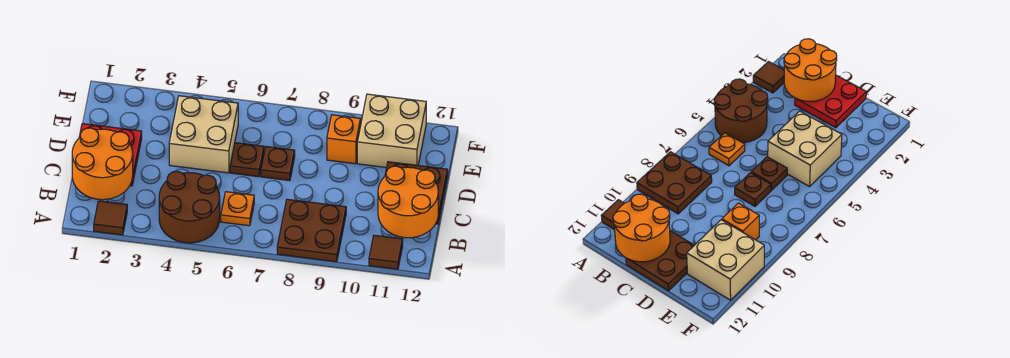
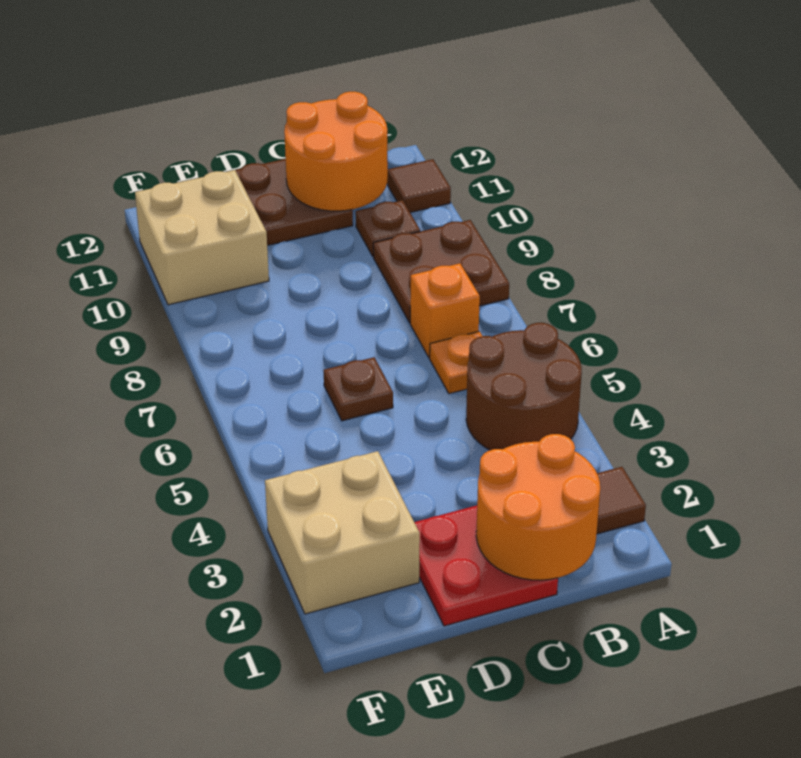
tan 2x2 brick [169,96,238,173] -> tan 2x2 brick moved to [265,451,420,614]
brown 1x1 plate [261,147,295,181] -> brown 1x1 plate moved to [356,200,420,257]
orange 1x1 brick [327,115,361,164] -> orange 1x1 brick moved to [410,263,480,358]

